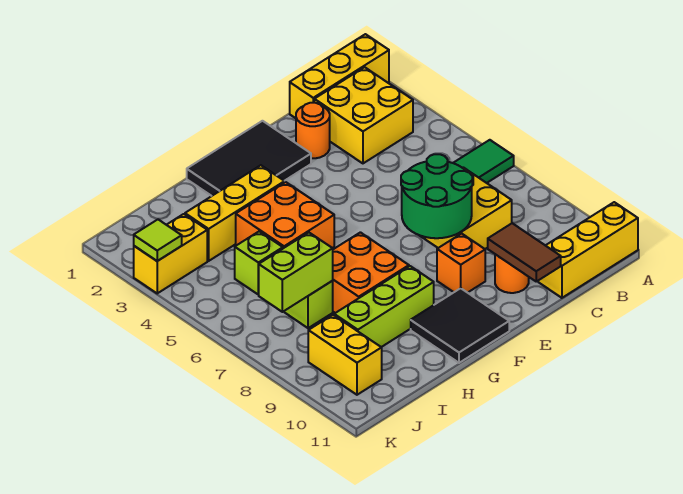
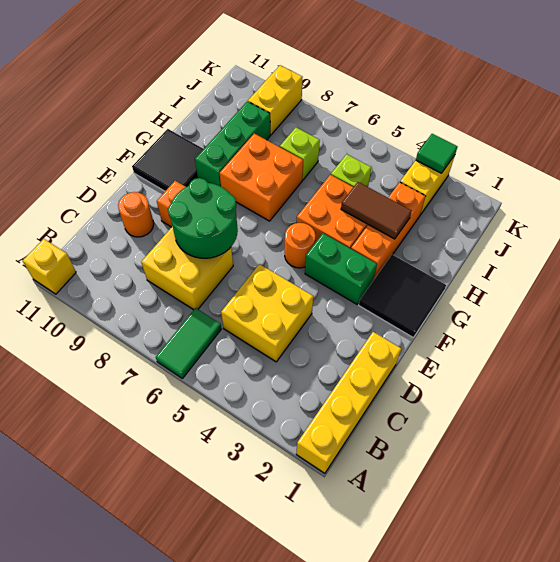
yellow 1x3 brick [290,34,389,118] -> yellow 1x4 brick [296,332,401,473]
yellow 1x3 brick [538,202,638,298] -> yellow 1x1 brick [23,239,76,294]
yellow 2x2 brick [314,67,413,163] -> yellow 2x2 brick moved to [221,264,313,362]
orange 1x1 round brick [296,103,330,158] -> orange 1x1 round brick moved to [285,223,316,268]
brown 1x2 tile [488,223,561,281] -> brown 1x2 tile moved to [341,182,412,239]
black 2x3 tile [187,121,311,196] -> black 2x2 tile [359,255,446,337]
none -> green 1x2 brick [305,233,377,304]
yellow 1x3 brick [185,165,285,261] -> orange 1x3 brick [351,182,425,279]
lime 1x3 brick [334,266,434,347] -> green 1x3 brick [195,101,270,186]
lime 1x2 brick [258,233,333,312] -> none
yellow 1x2 brick [308,315,382,395] -> yellow 1x2 brick turned to [248,65,303,135]
lime 1x1 tile [134,220,182,261] -> green 1x1 tile [416,134,457,173]

